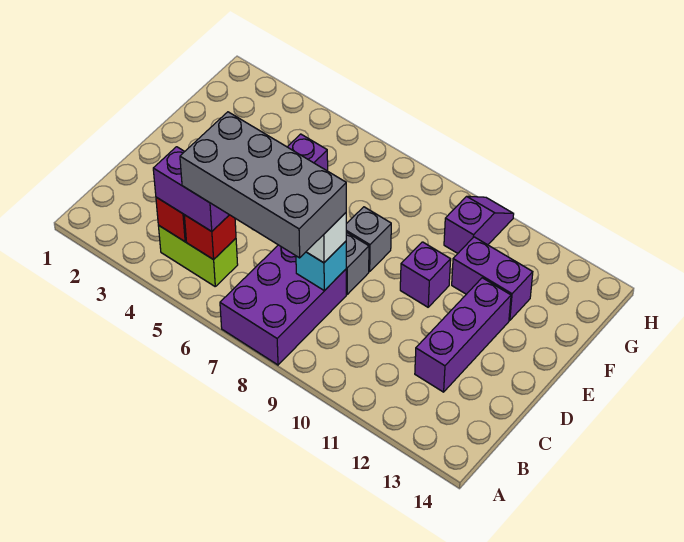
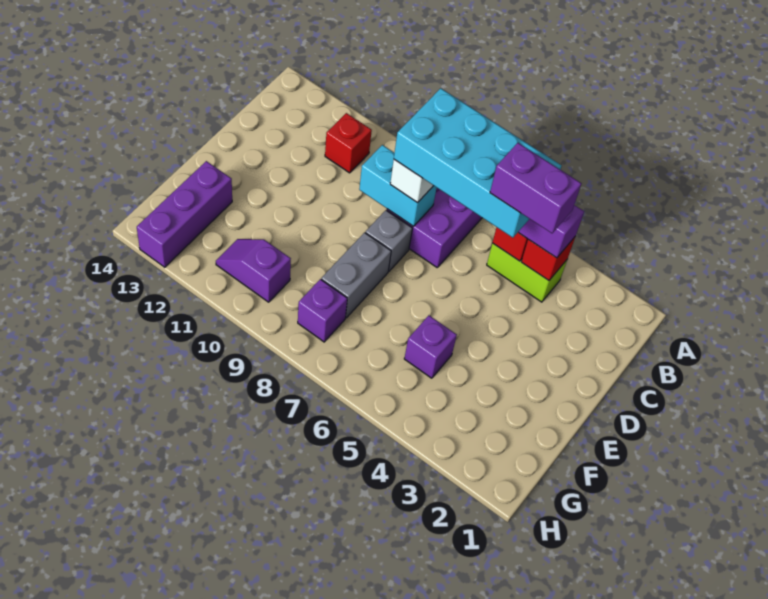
grey 2x4 brick [180,112,346,258] -> cyan 2x4 brick [394,88,562,238]
none -> red 1x1 brick [325,113,372,173]
cyan 1x1 brick [296,241,346,291] -> cyan 1x2 brick [359,145,437,226]
purple 1x3 brick [415,278,511,392] -> purple 1x3 brick moved to [137,161,232,267]
grey 1x1 brick [346,207,391,272] -> grey 1x2 brick [321,233,391,318]
purple 1x1 brick [400,242,451,307] -> purple 1x1 brick moved to [298,279,347,342]
purple 1x2 brick [452,237,533,320] -> purple 1x2 brick moved to [490,143,582,233]
purple 1x2 slope [444,196,514,253] -> purple 1x2 slope turned to [216,239,291,302]

